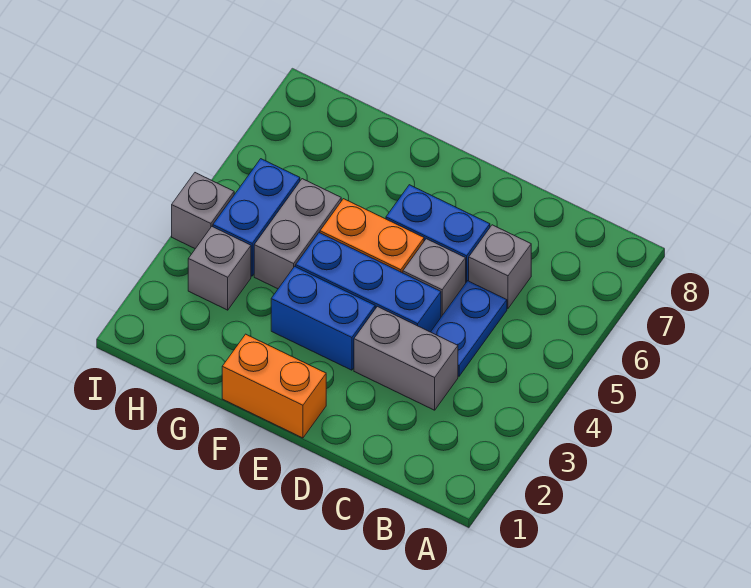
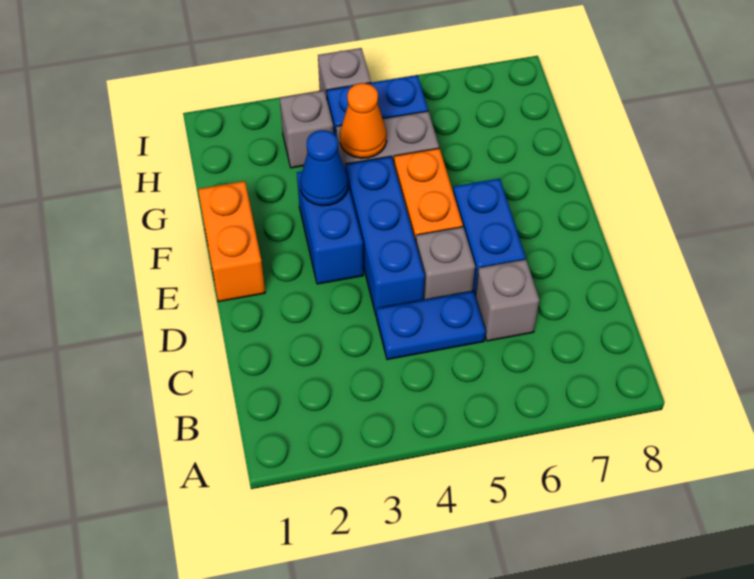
grey 1x2 brick [354,307,458,410] -> none
none -> blue 1x1 cone [300,130,348,206]
none -> orange 1x1 cone [340,83,387,158]

